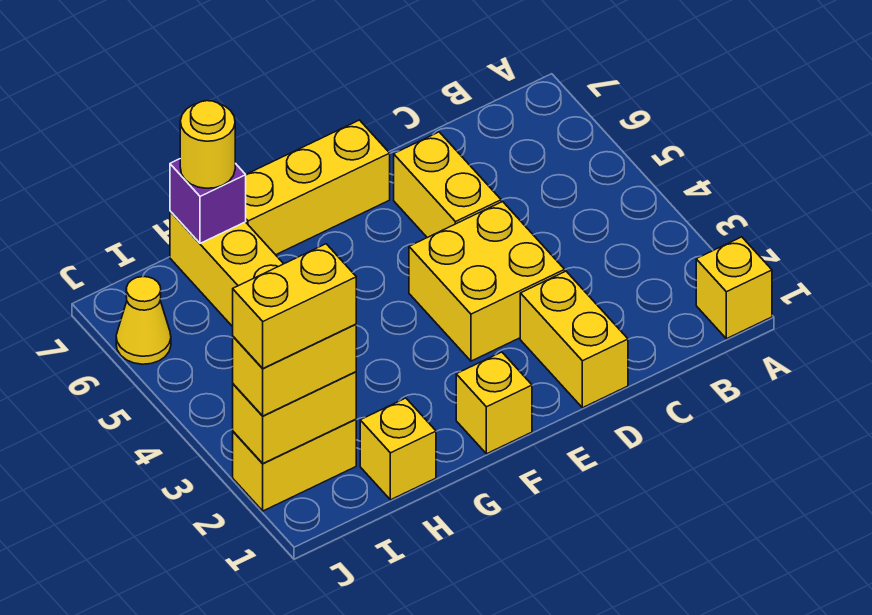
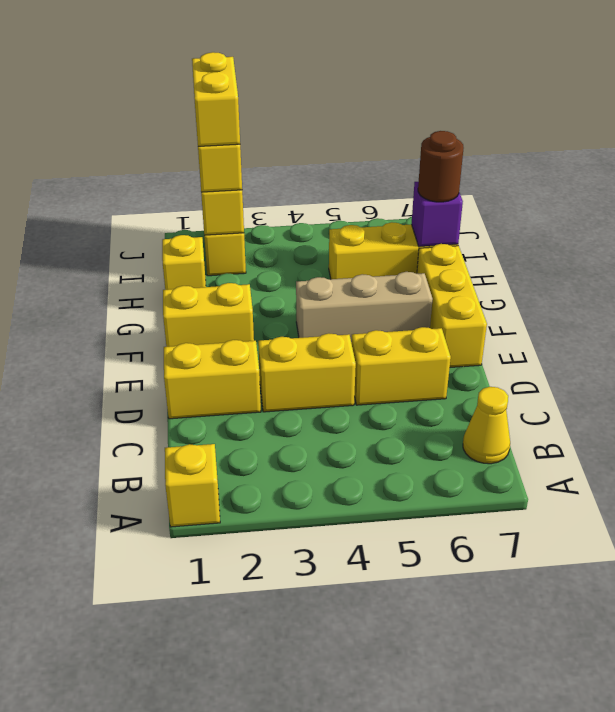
yellow 2x2 brick [409,202,565,361] -> yellow 1x2 brick [258,333,356,412]
yellow 1x1 brick [456,352,532,454] -> yellow 1x2 brick [163,283,254,347]
none -> tan 1x3 brick [296,272,433,342]
yellow 1x1 round brick [180,101,235,188] -> brown 1x1 round brick [418,131,464,202]
yellow 1x1 cone [116,277,171,364] -> yellow 1x1 cone moved to [463,387,510,464]

